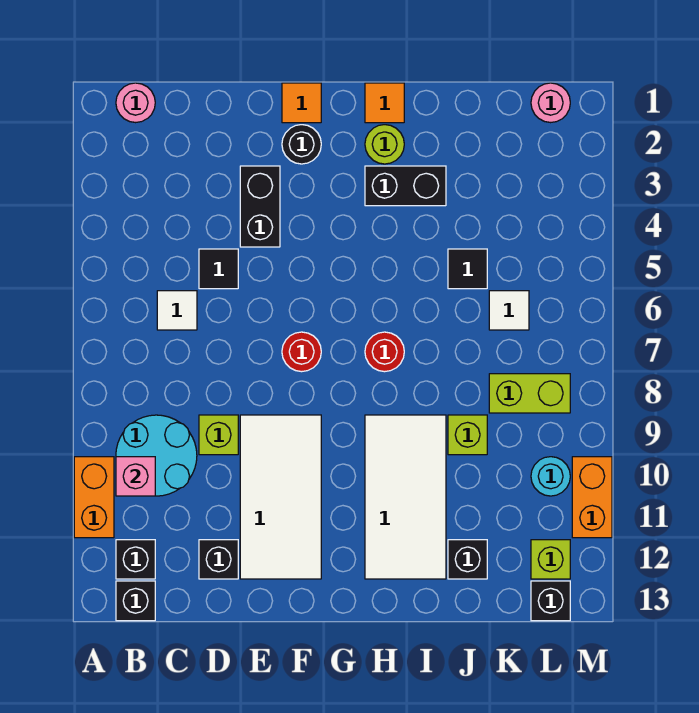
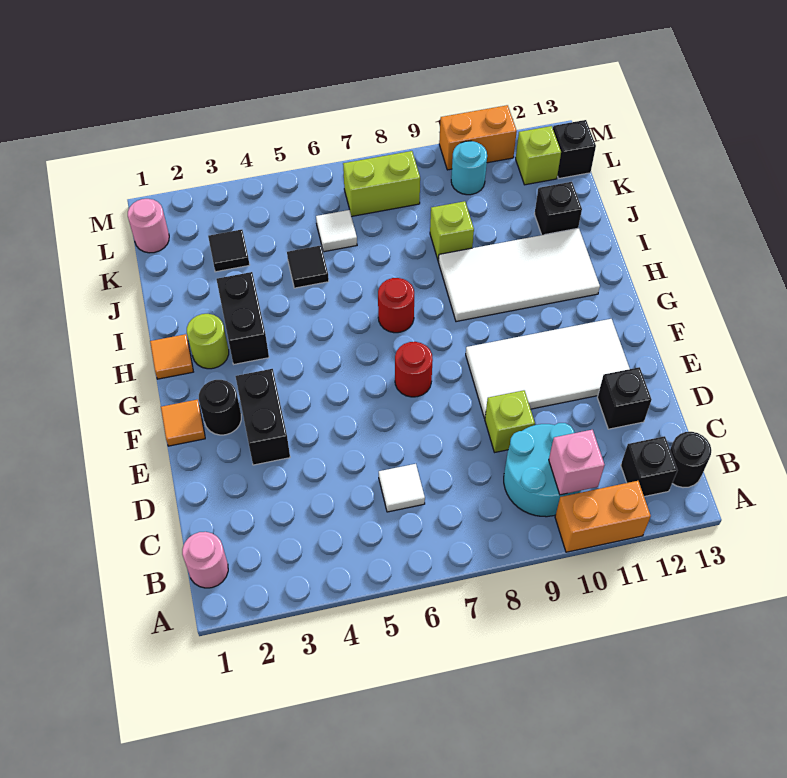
black 1x1 brick [116,581,155,621] -> black 1x1 round brick [670,432,711,488]
black 1x1 tile [199,249,238,289] -> black 1x1 tile moved to [208,230,250,272]
black 1x2 brick [240,166,280,247] -> black 1x2 brick turned to [235,369,290,465]
lime 1x2 brick [489,374,570,413] -> lime 1x2 brick turned to [343,151,420,216]

